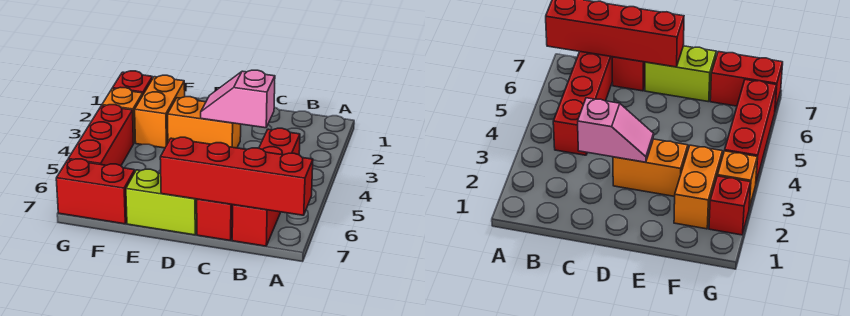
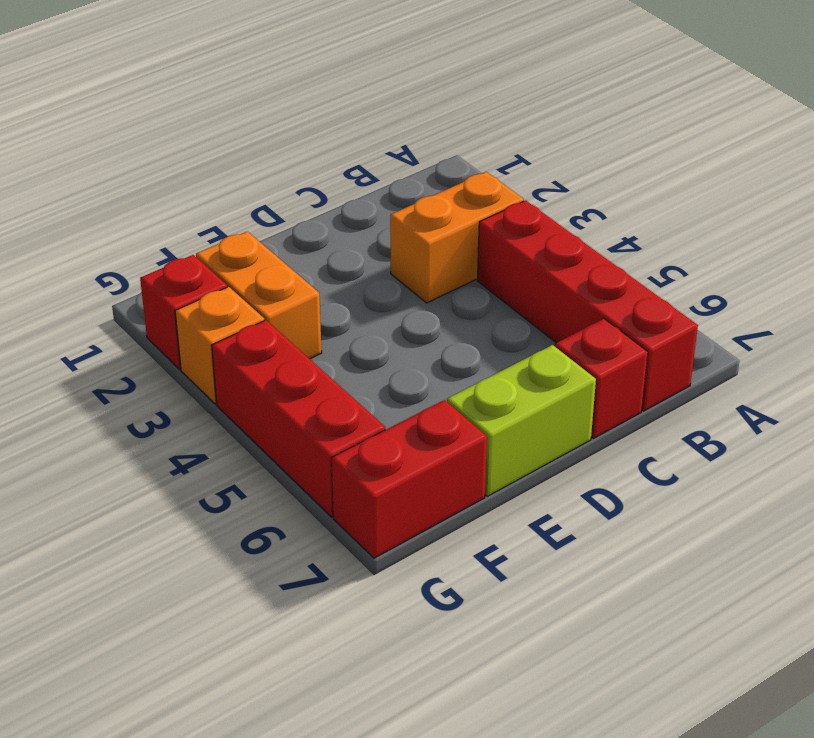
red 1x4 brick [160,137,313,215] -> none
pink 1x2 slope [201,70,275,128] -> none
orange 1x2 brick [168,97,241,148] -> orange 1x2 brick moved to [390,172,524,303]

